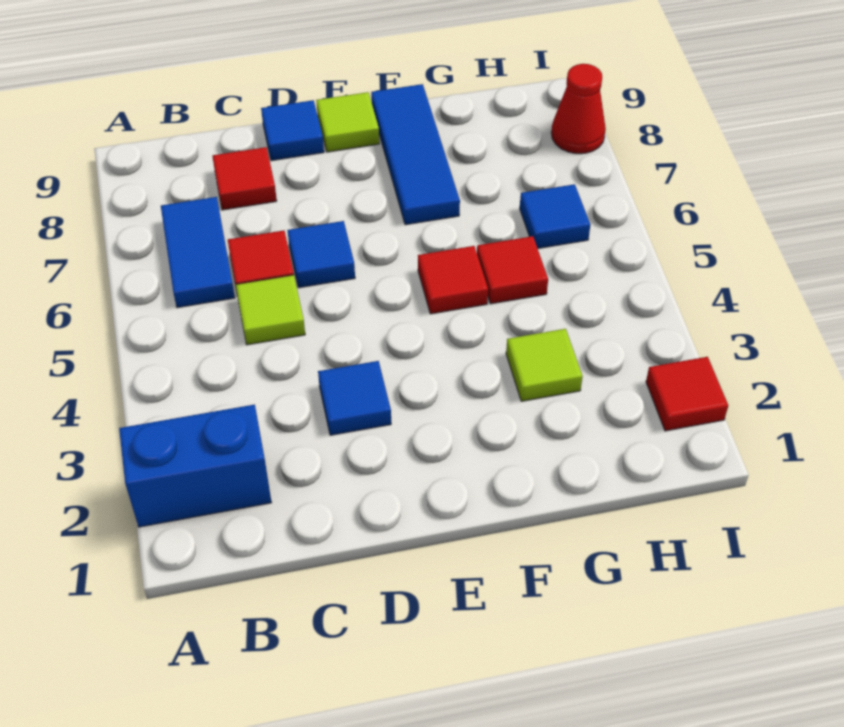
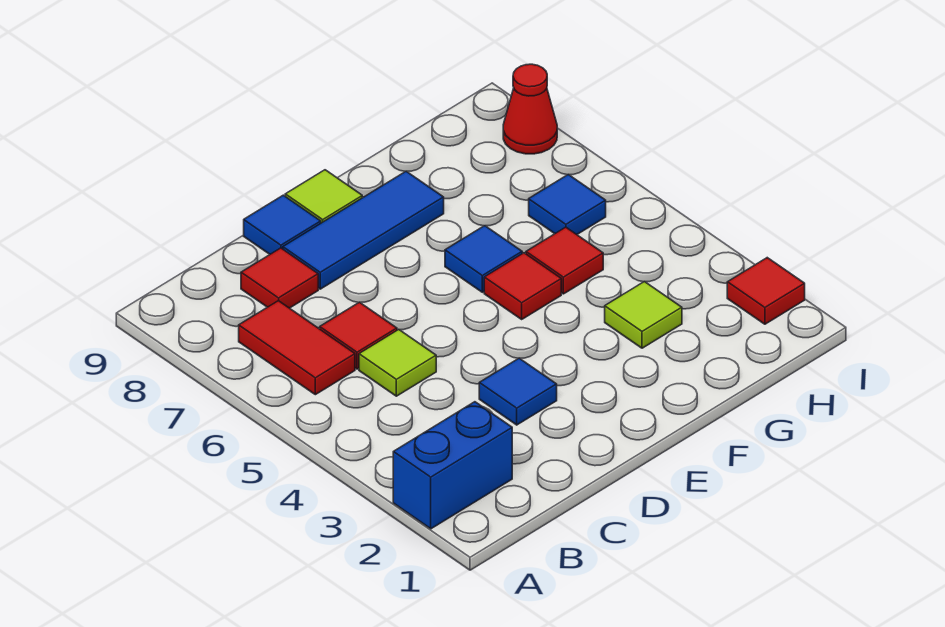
blue 1x2 tile [161,197,235,308] -> red 1x2 tile [239,301,355,395]
blue 1x1 tile [287,221,355,288] -> blue 1x1 tile moved to [445,226,522,292]
blue 1x3 tile [371,84,460,225] -> blue 1x3 tile turned to [283,171,444,289]

